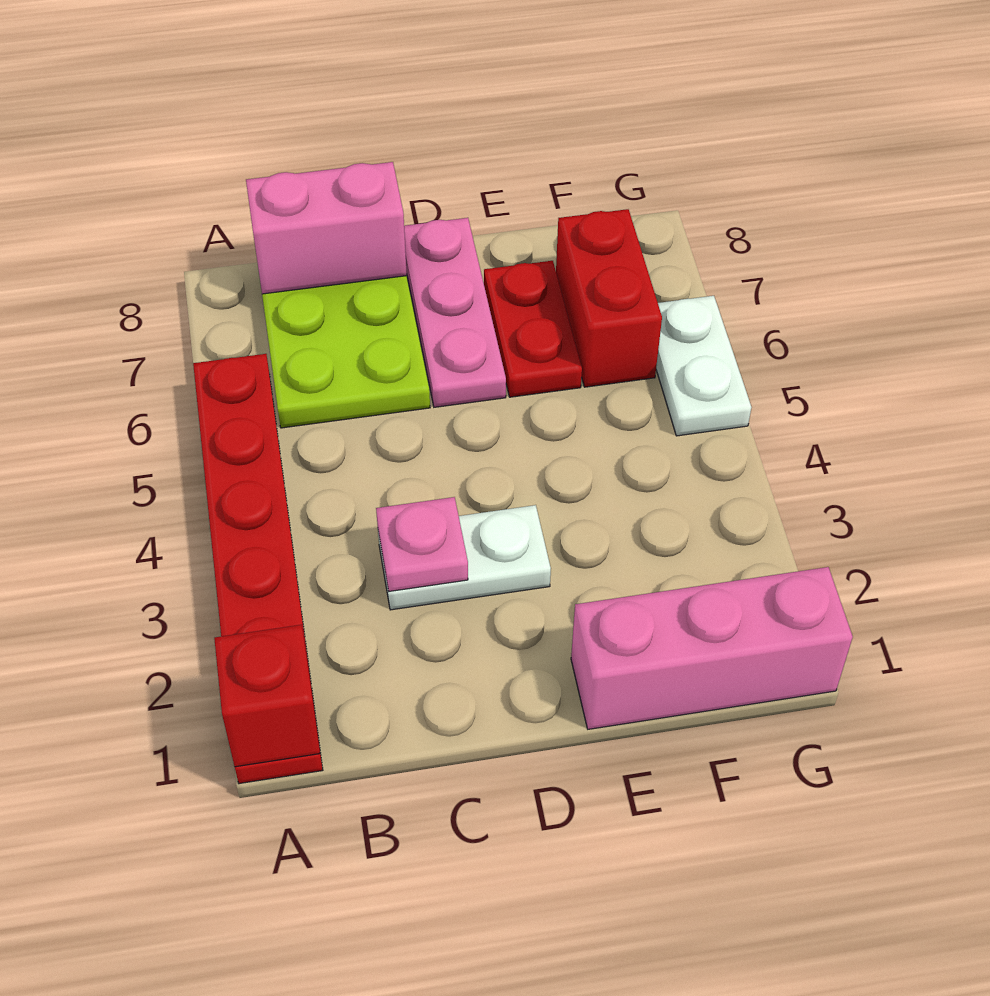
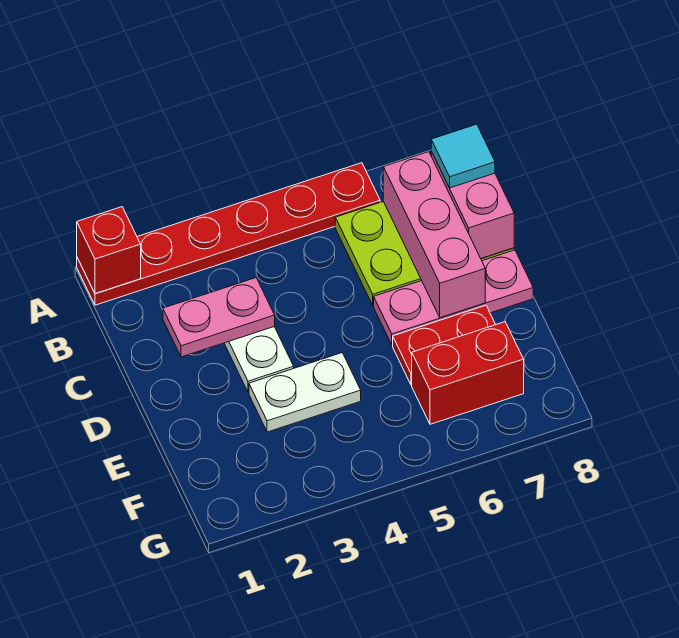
none -> cyan 1x1 tile [431,124,495,188]
pink 1x1 plate [376,497,468,591] -> pink 1x2 plate [163,278,275,357]
pink 1x3 brick [571,567,853,729] -> pink 1x3 brick moved to [383,152,485,318]
white 1x2 plate [656,296,752,436] -> white 1x2 plate moved to [249,353,361,432]

